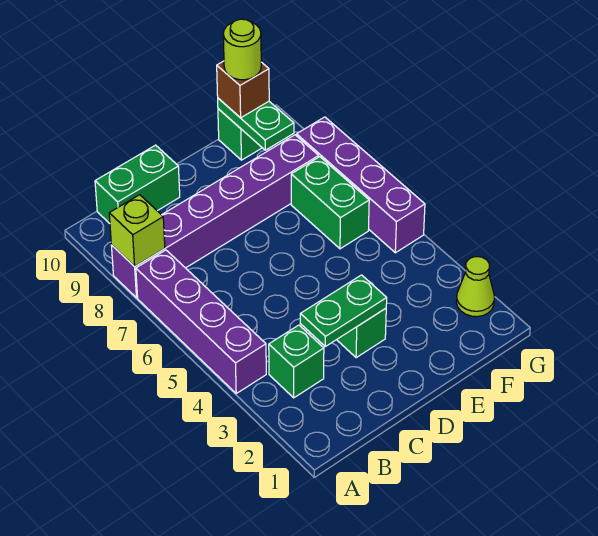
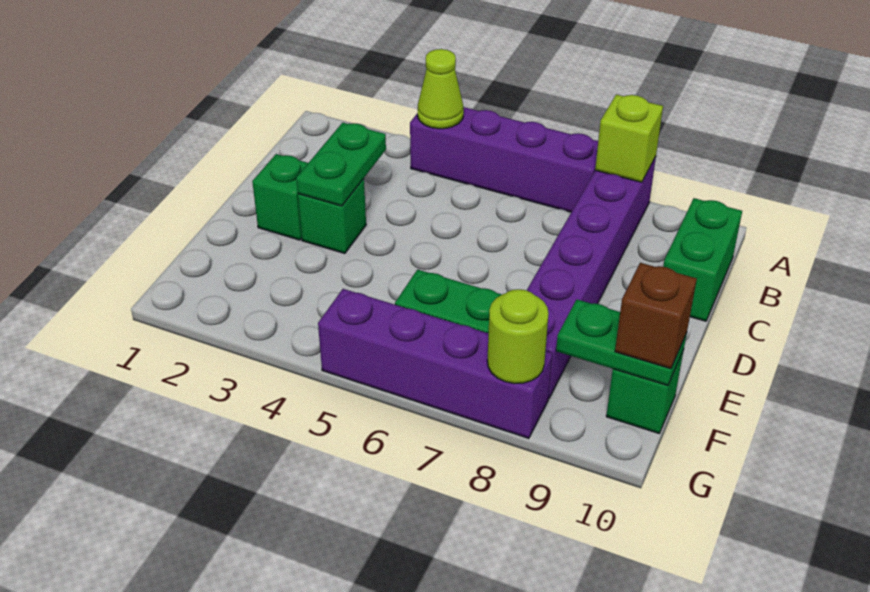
green 1x1 brick [269,325,324,398] -> green 1x1 brick moved to [252,154,308,240]
lime 1x1 round brick [223,19,261,80] -> lime 1x1 round brick moved to [487,289,549,384]
lime 1x1 cone [456,257,495,317] -> lime 1x1 cone moved to [418,49,464,129]

